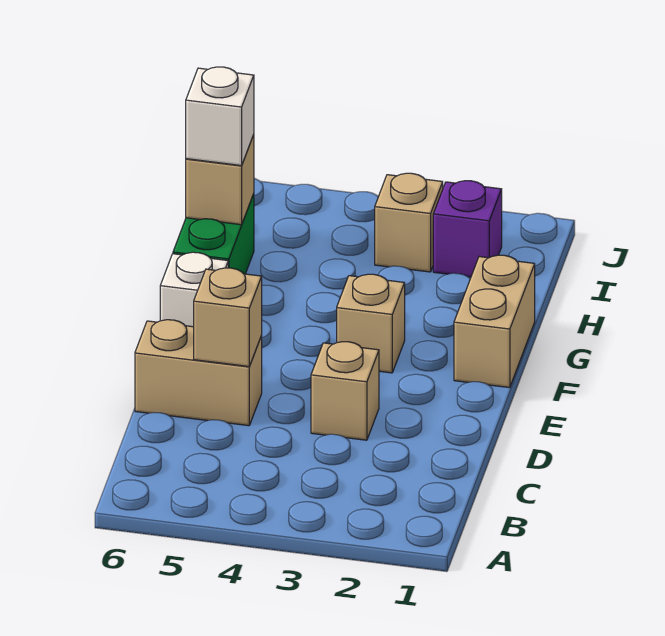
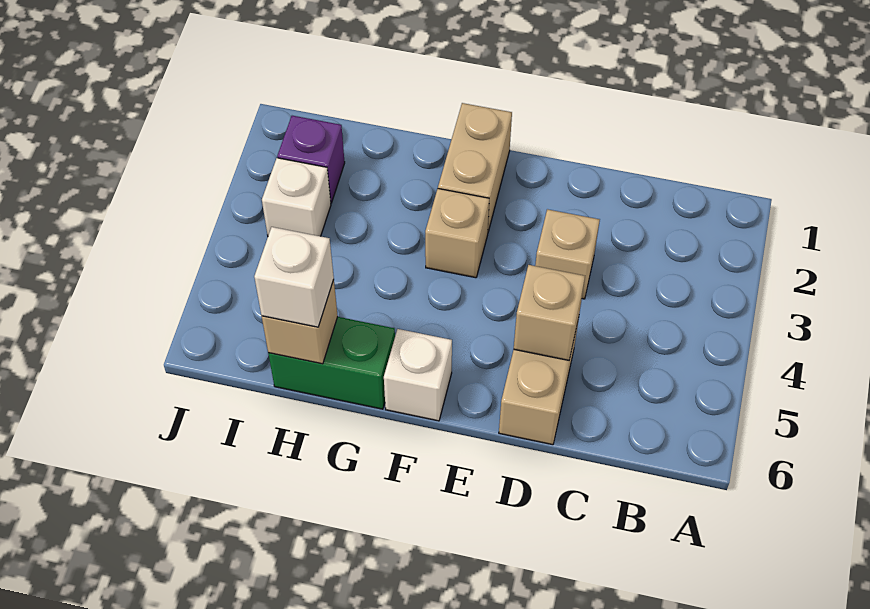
tan 1x2 brick [454,255,535,388] -> tan 1x2 brick turned to [438,103,512,231]
tan 1x1 brick [375,173,443,272] -> white 1x1 brick [262,158,331,236]

